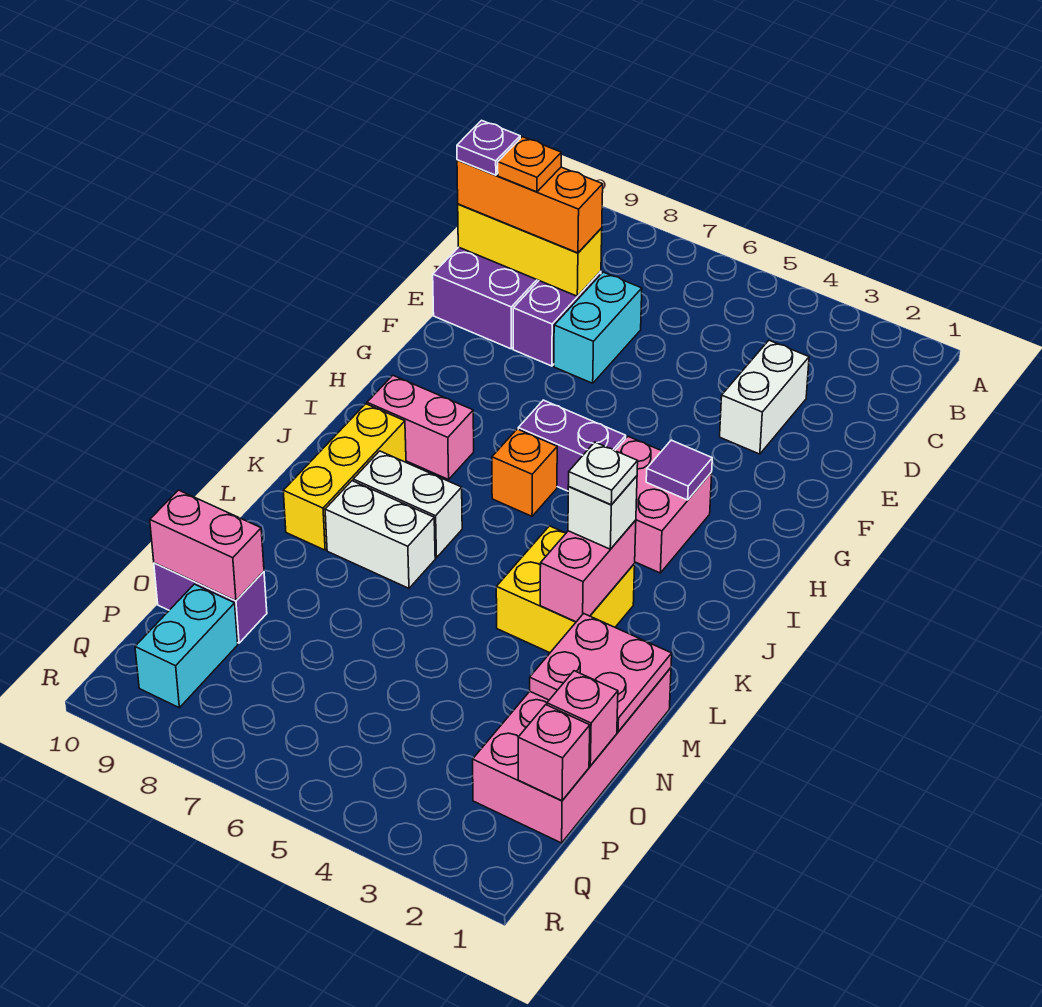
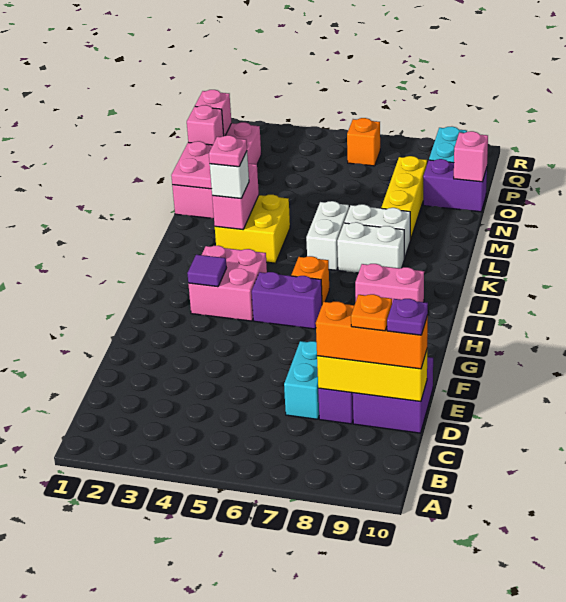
white 1x2 brick [720,340,809,454] -> white 1x2 brick moved to [306,201,349,270]
yellow 1x3 brick [283,404,406,550] -> yellow 1x3 brick moved to [381,156,427,240]
white 1x1 plate [568,442,638,505] -> pink 1x1 plate [209,135,247,167]
pink 1x2 brick [150,490,264,601] -> pink 1x1 brick [454,131,488,182]
none -> orange 1x1 brick [347,118,380,166]

